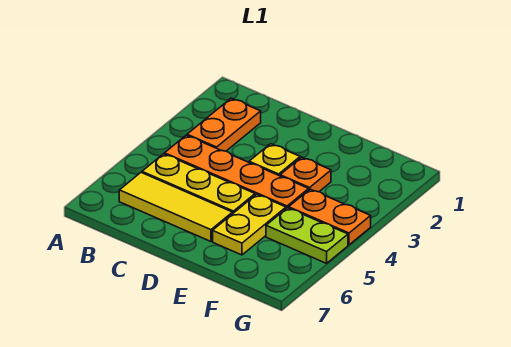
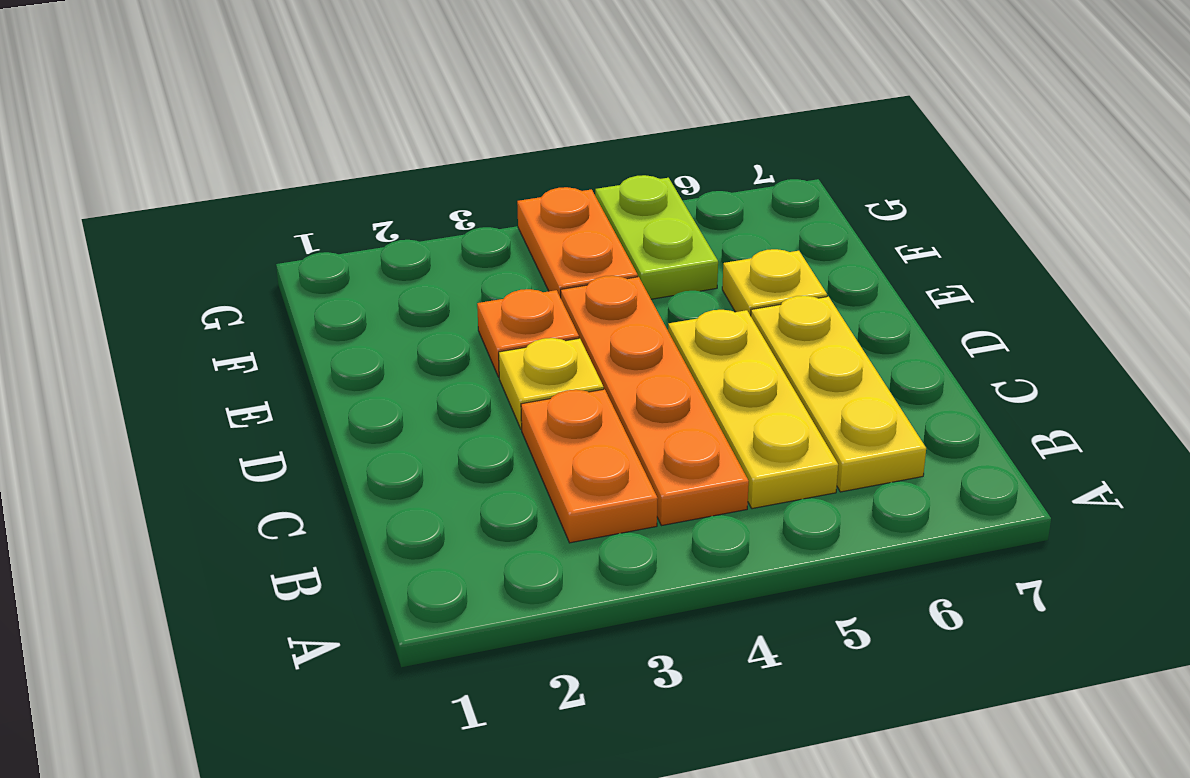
orange 1x2 plate [187,98,261,151] -> orange 1x2 plate turned to [521,389,658,543]
yellow 1x3 tile [119,173,232,241] -> yellow 1x3 plate [751,296,926,492]
yellow 1x2 plate [213,194,286,255] -> yellow 1x1 plate [722,249,827,316]

